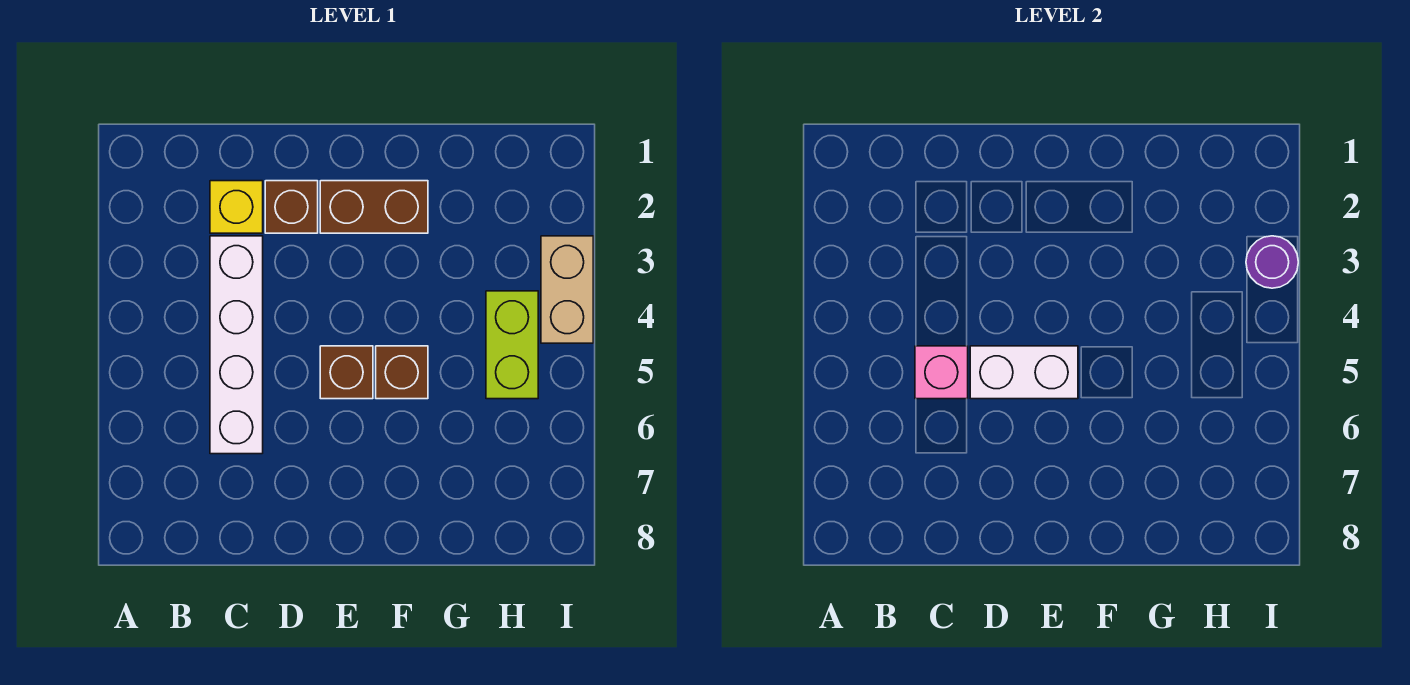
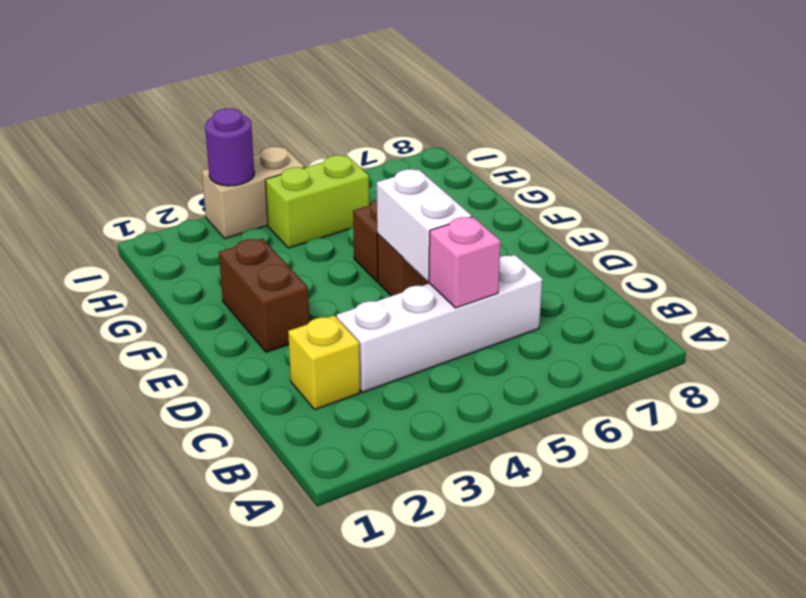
brown 1x1 brick [265,181,318,233] -> none

